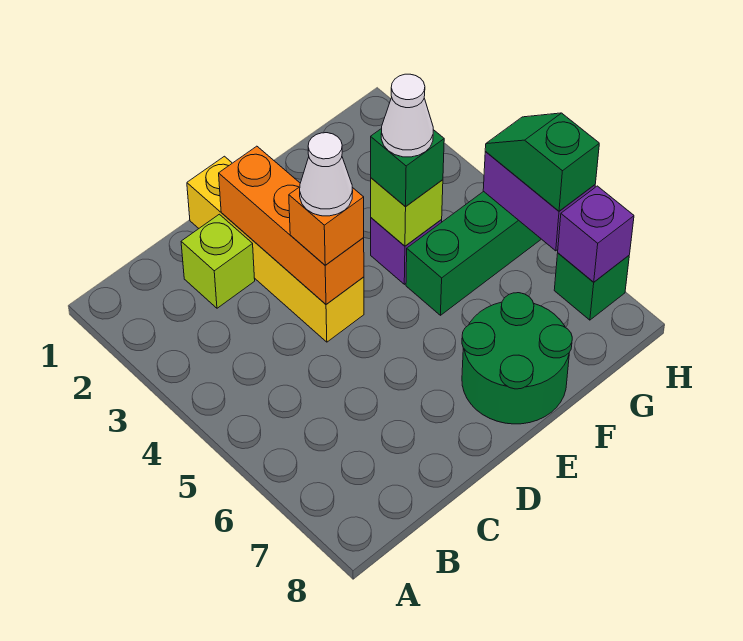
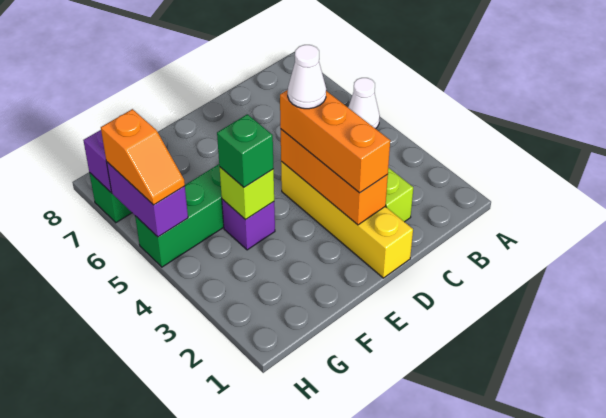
orange 1x1 brick [289,187,364,265] -> orange 1x3 brick [280,90,390,193]
green 2x2 round brick [462,293,572,424] -> none
white 1x1 cone [381,74,433,157] -> white 1x1 cone moved to [348,78,380,129]
green 1x2 slope [485,113,599,211] -> orange 1x2 slope [101,109,185,205]

